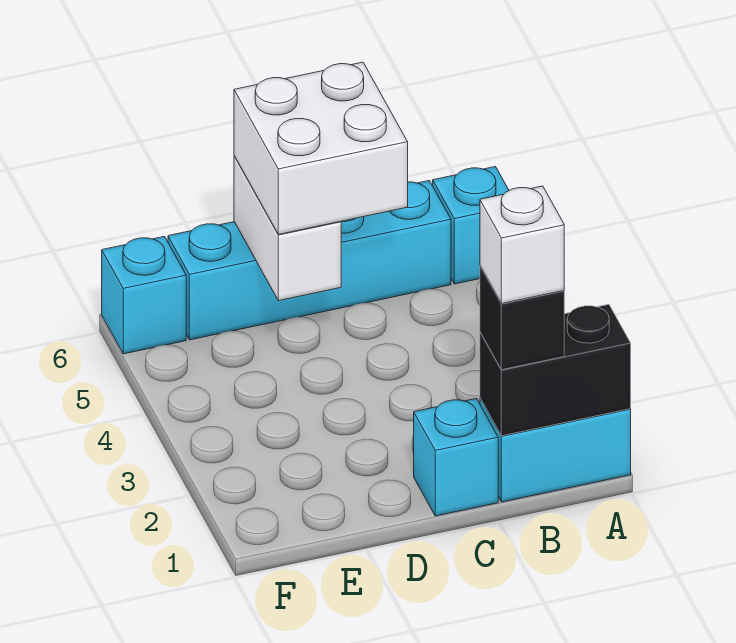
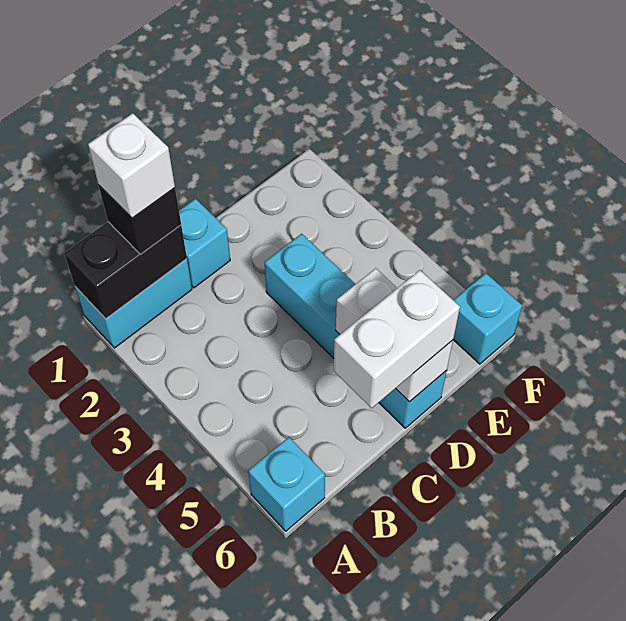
cyan 1x4 brick [168,181,451,340] -> cyan 1x4 brick turned to [265,234,447,428]
white 2x2 brick [234,62,408,234] -> white 1x2 brick [333,270,460,408]

